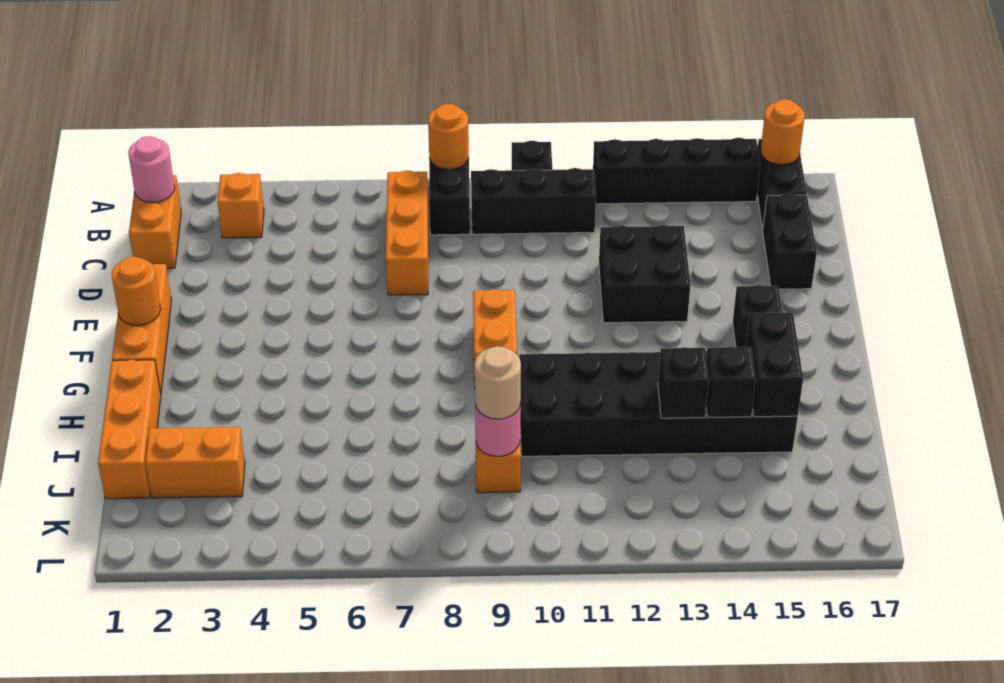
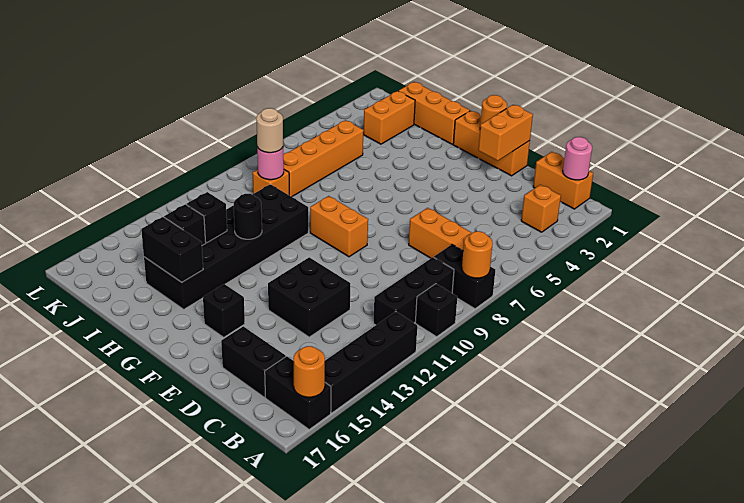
none -> orange 1x2 brick [478,105,533,161]
none -> black 1x1 round brick [234,194,262,239]
none -> orange 1x4 brick [283,120,363,197]

